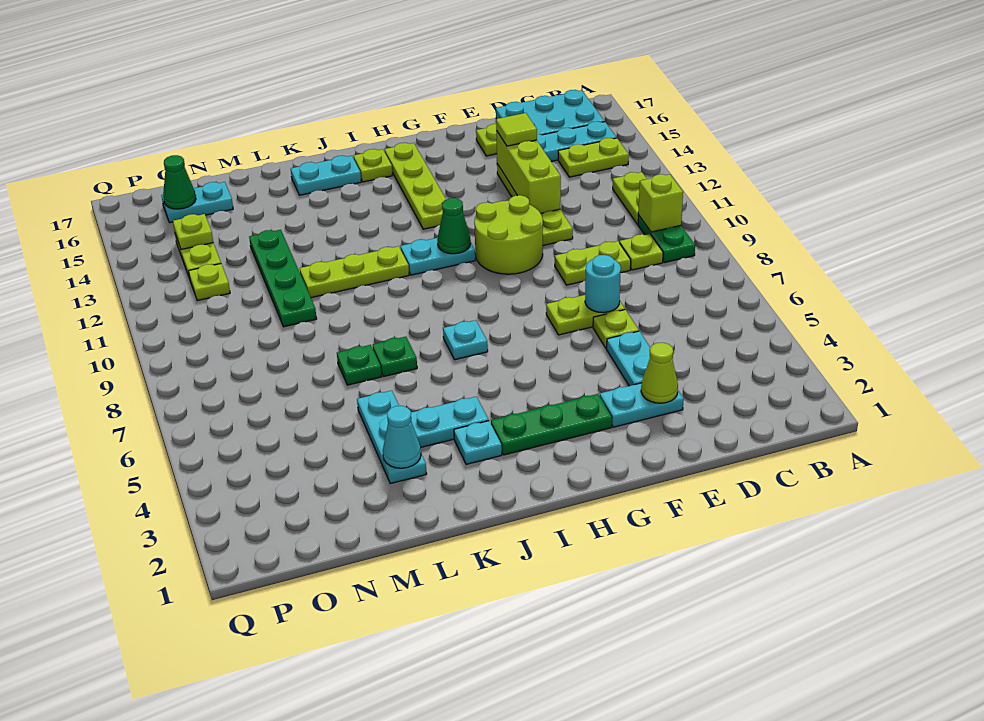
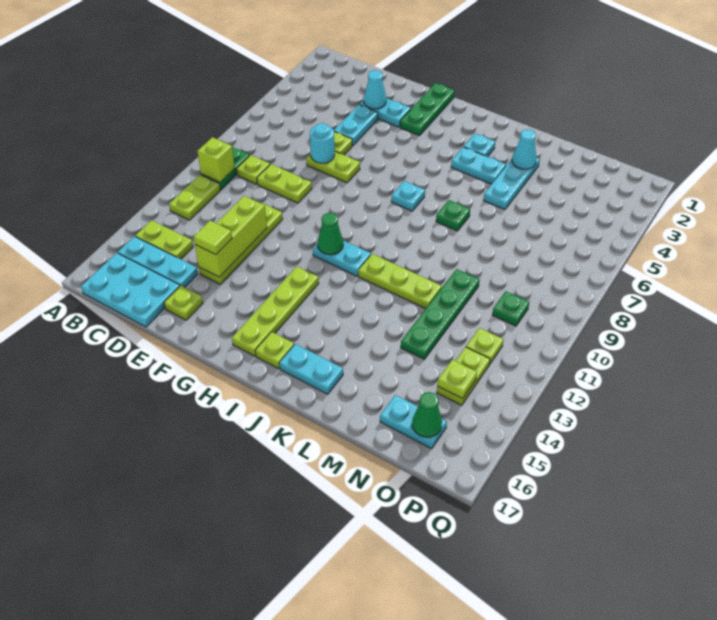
lime 1x1 cone [641,343,678,403] -> cyan 1x1 cone [364,70,386,109]
lime 2x2 round brick [474,195,543,274] -> none
green 1x3 plate [491,394,612,455] -> green 1x3 plate turned to [400,83,455,136]
green 1x1 plate [337,345,382,385] -> green 1x1 plate moved to [492,291,529,326]

